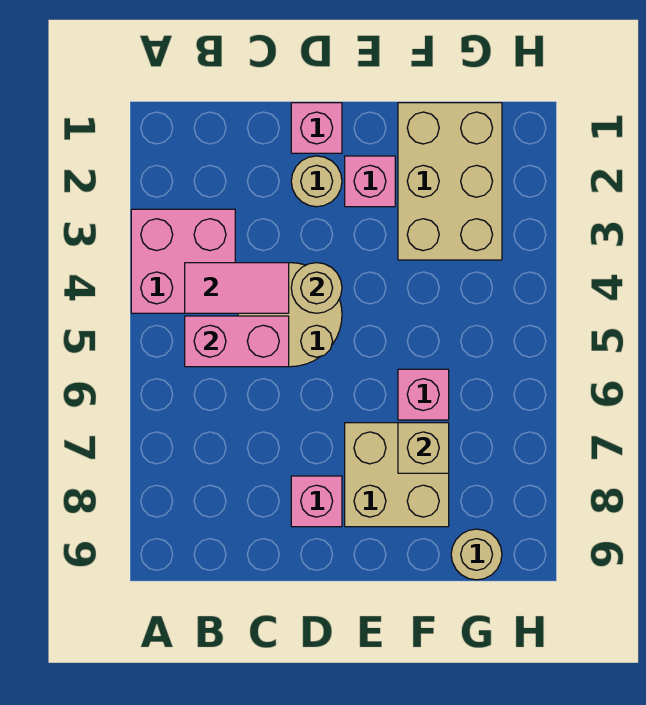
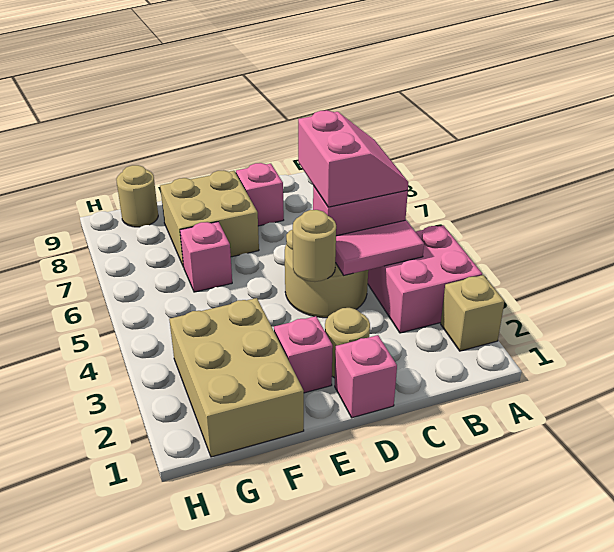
none -> pink 2x2 slope [298,110,408,207]
tan 1x1 brick [398,423,449,473] -> tan 1x1 brick moved to [441,275,505,351]

